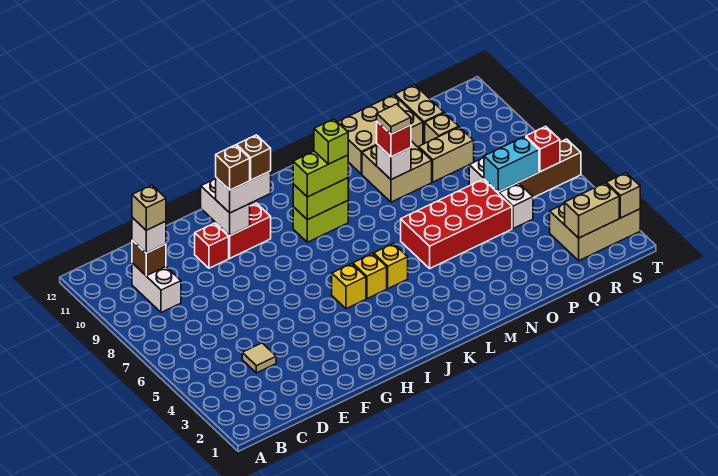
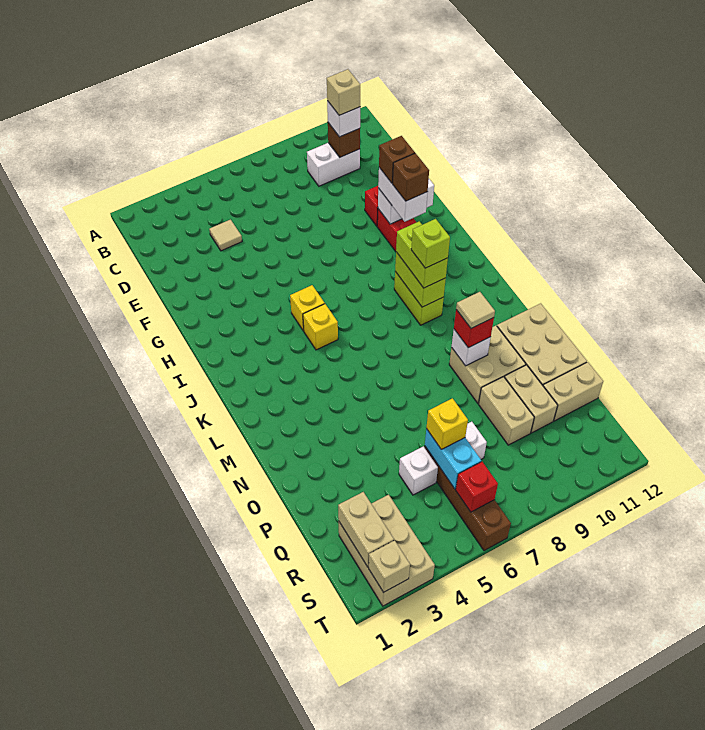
yellow 1x1 brick [374,244,408,289] -> yellow 1x1 brick moved to [426,398,468,449]
red 2x4 brick [401,179,512,268] -> none
tan 1x1 brick [425,113,459,143] -> tan 1x2 brick [504,365,558,433]

